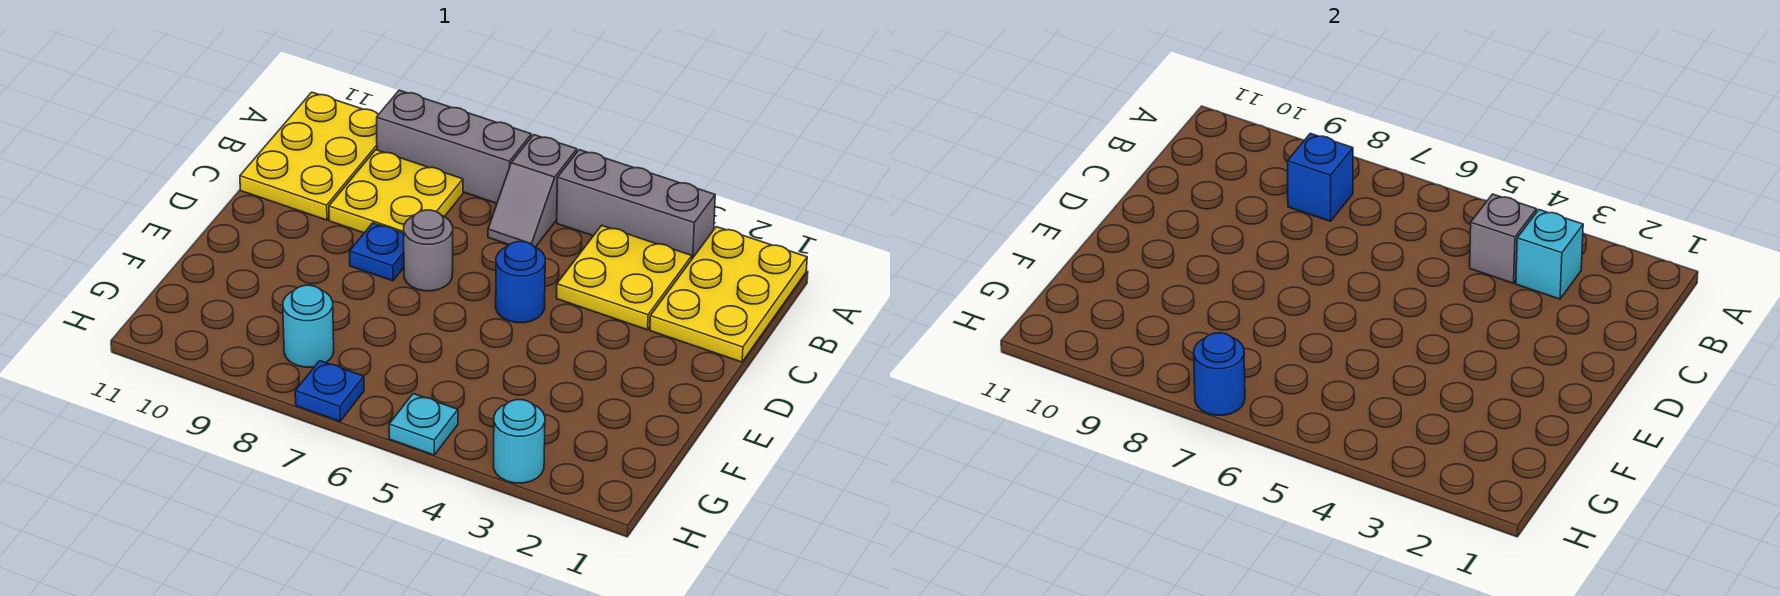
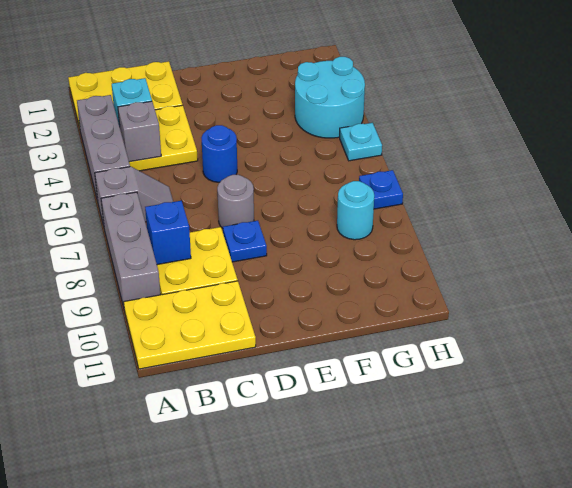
cyan 1x1 round brick [494,400,545,483] -> cyan 2x2 round brick [295,57,365,138]
blue 1x1 round brick [1194,333,1245,415] -> none

